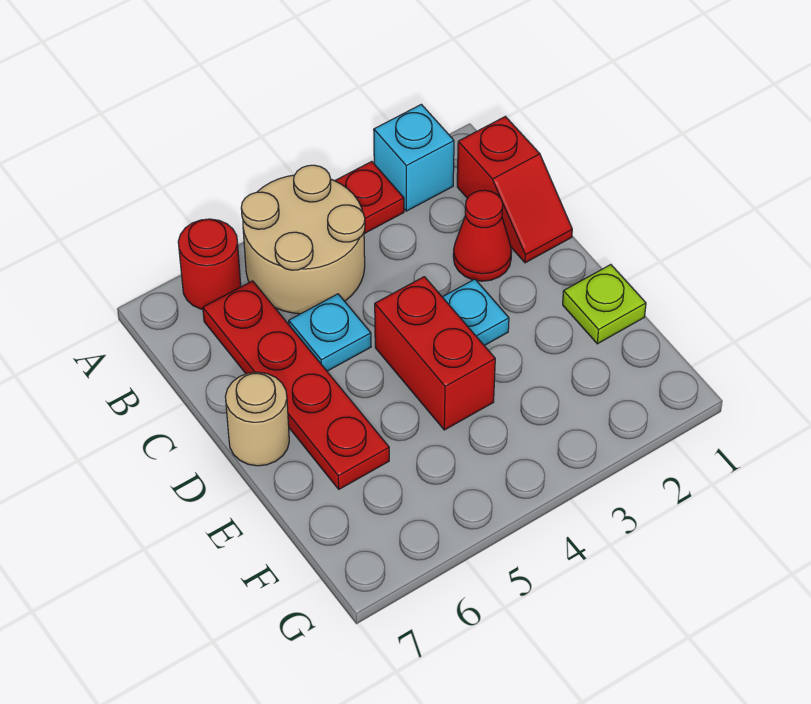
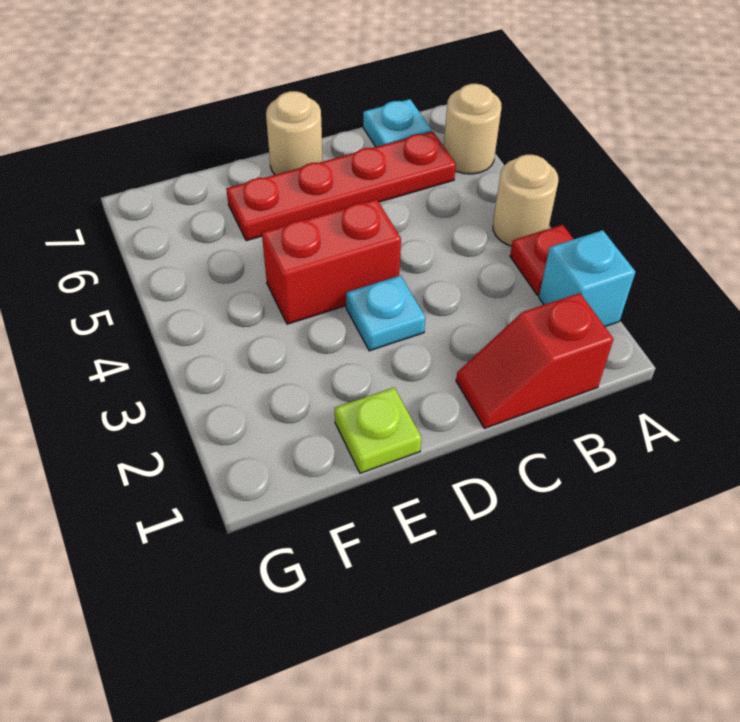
tan 2x2 round brick [241,165,365,314] -> tan 1x1 round brick [493,155,558,246]
red 1x1 round brick [178,219,241,309] -> tan 1x1 round brick [444,84,501,174]
red 1x1 cone [453,190,512,281] -> none
cyan 1x1 plate [289,294,371,371] -> cyan 1x1 plate moved to [363,99,432,147]

